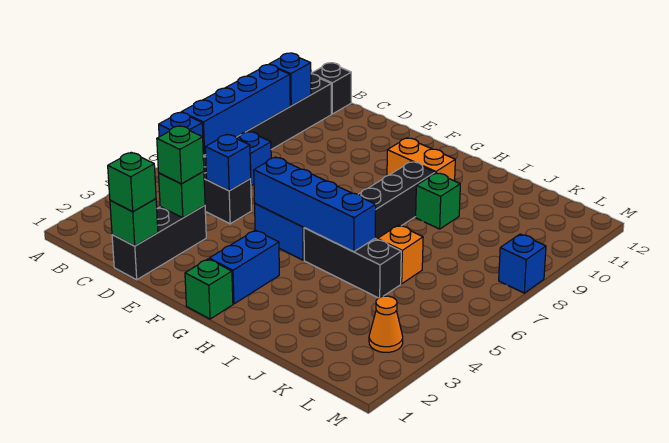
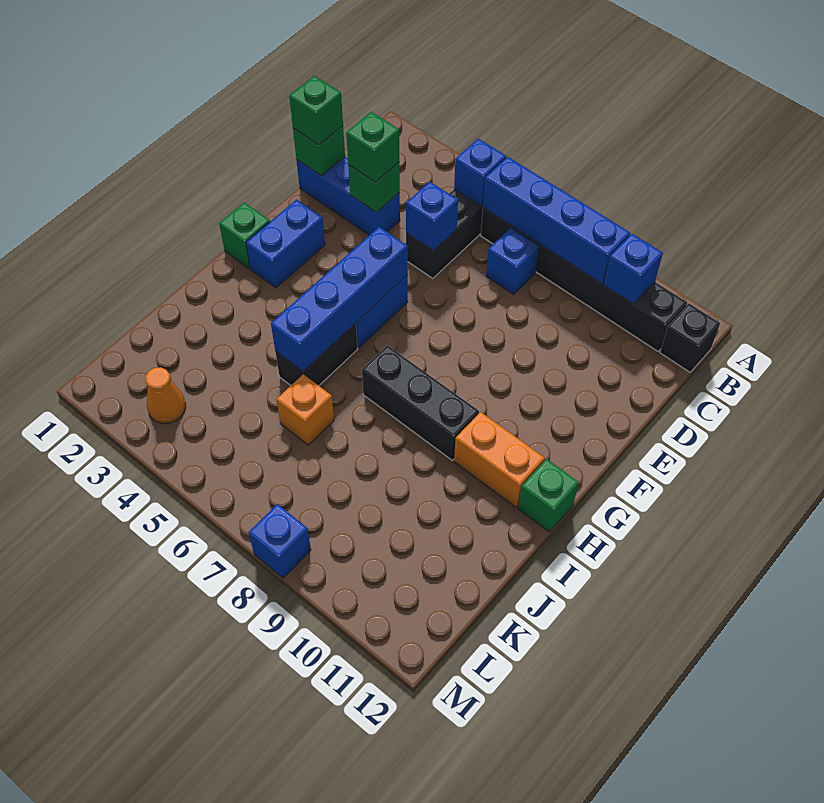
black 1x3 brick [112,205,206,280] -> blue 1x3 brick [297,157,400,235]
blue 1x2 brick [209,230,279,304] -> blue 1x2 brick turned to [246,199,325,288]
orange 1x2 brick [387,138,455,181] -> orange 1x2 brick turned to [454,412,545,507]
black 1x3 brick [304,228,401,298] -> black 1x2 brick [275,323,358,386]
green 1x1 brick [416,173,460,229] -> green 1x1 brick moved to [518,459,579,532]

